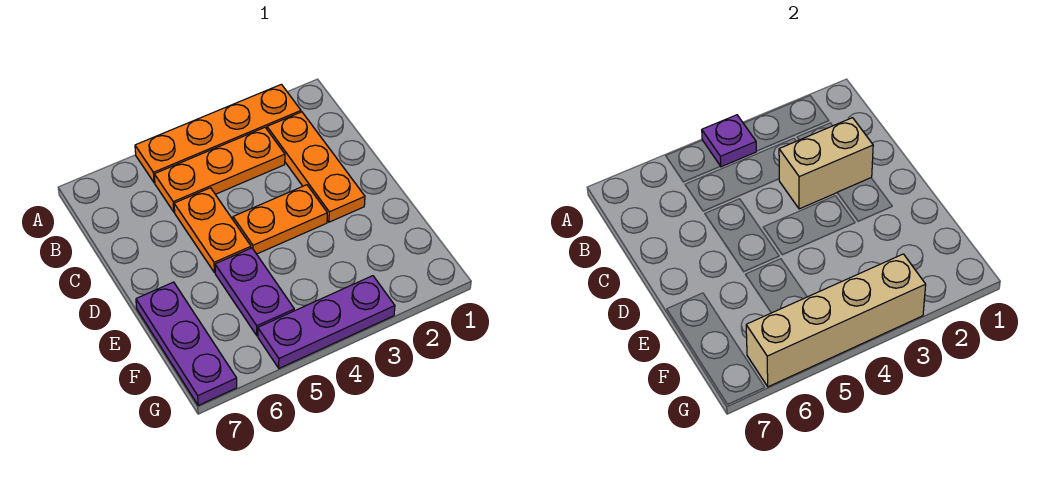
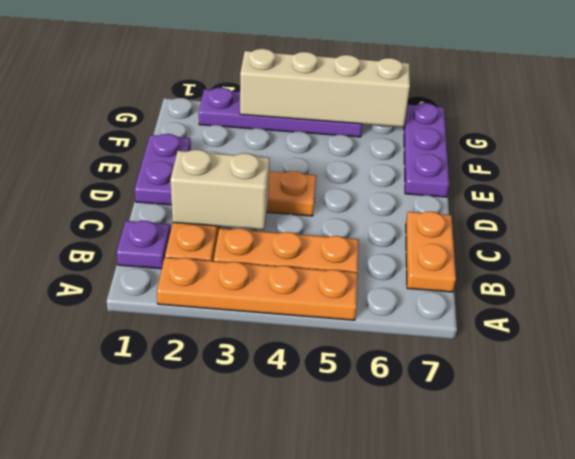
purple 1x1 plate [702,115,756,167] -> purple 1x1 plate moved to [117,221,170,269]
orange 1x2 plate [174,188,251,273] -> orange 1x2 plate moved to [406,212,456,292]
purple 1x2 plate [215,248,294,336] -> purple 1x2 plate moved to [135,134,191,205]
purple 1x3 plate [258,276,395,368] -> purple 1x4 plate [199,88,362,137]

